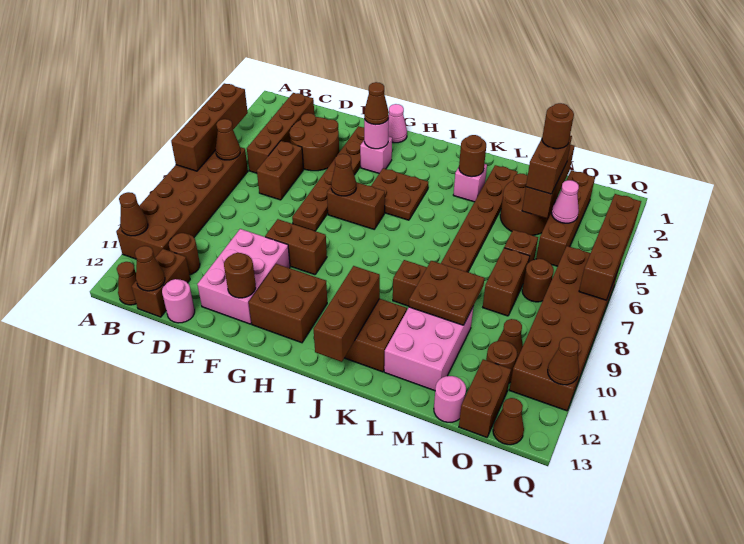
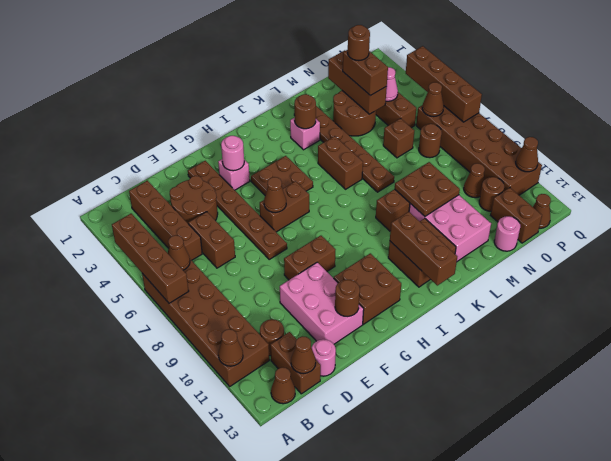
pink 1x1 cone [388,104,407,143] -> none
brown 1x1 cone [364,82,389,125] -> brown 1x1 cone moved to [422,82,444,117]
brown 1x2 brick [483,248,530,316] -> brown 1x2 brick moved to [318,136,363,189]

